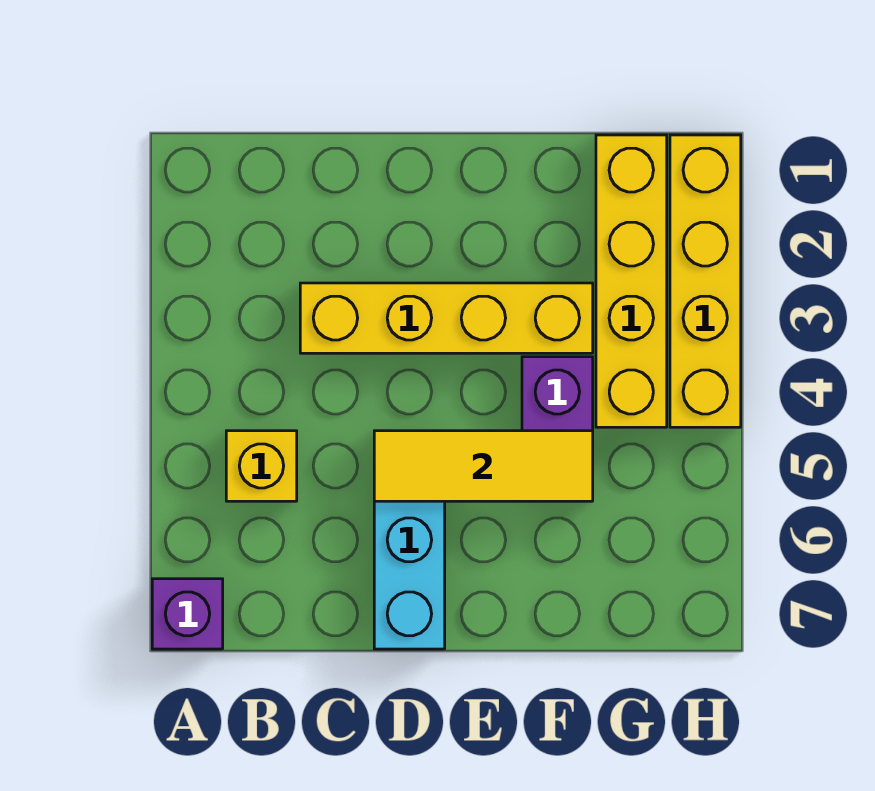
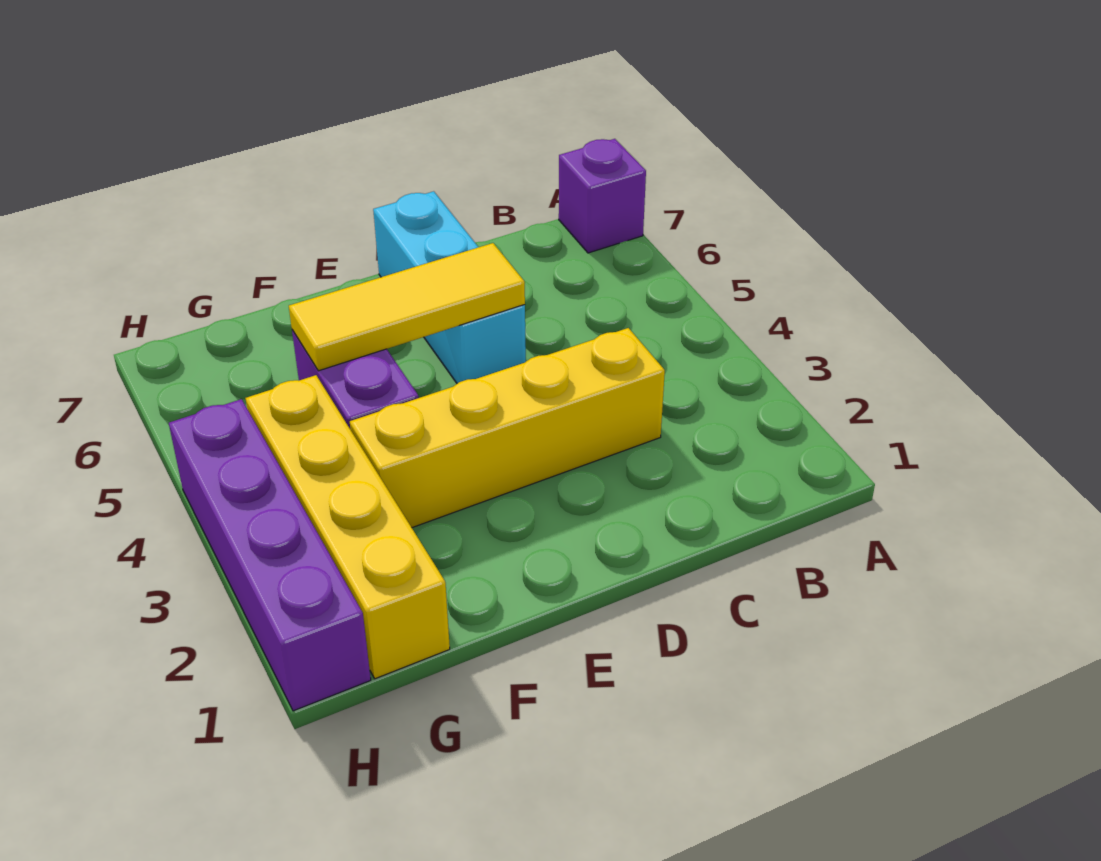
yellow 1x1 brick [226,431,297,501] -> none
yellow 1x4 brick [670,135,741,427] -> purple 1x4 brick [169,399,371,711]

